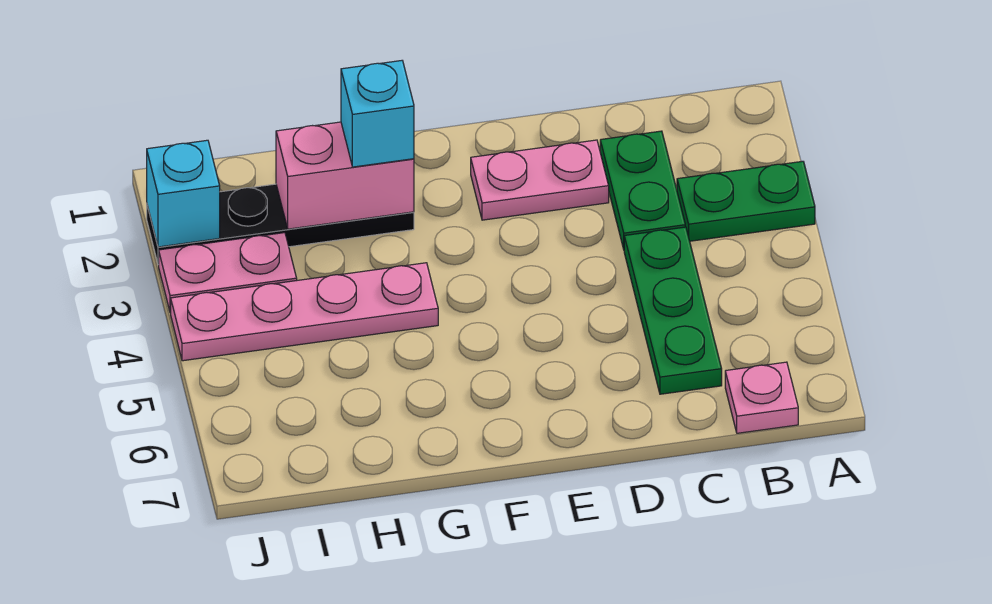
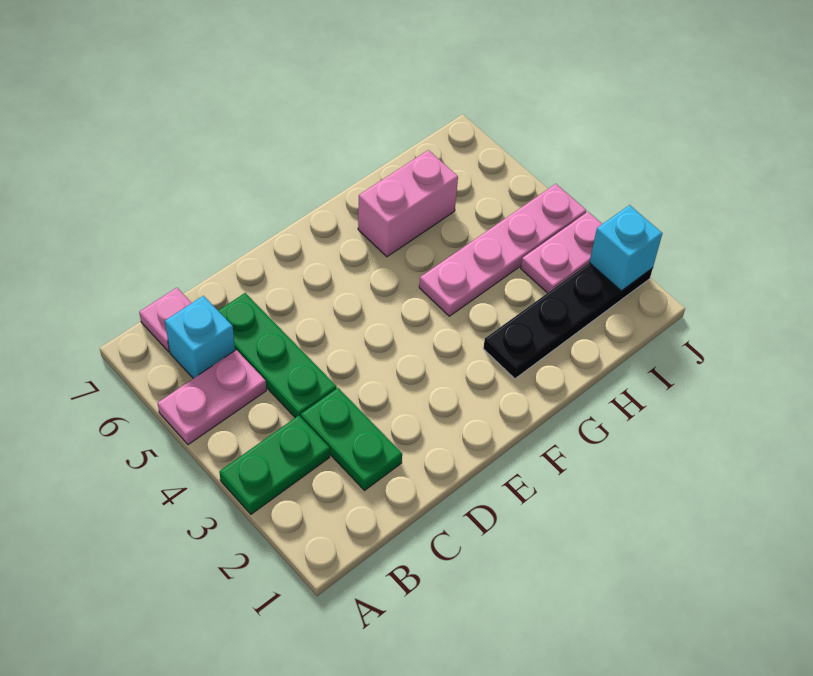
pink 1x2 plate [471,140,609,220] -> pink 1x2 plate moved to [158,350,266,445]
pink 1x2 brick [276,122,414,229] -> pink 1x2 brick moved to [358,150,458,257]
cyan 1x1 brick [341,61,414,167] -> cyan 1x1 brick moved to [165,296,235,379]

